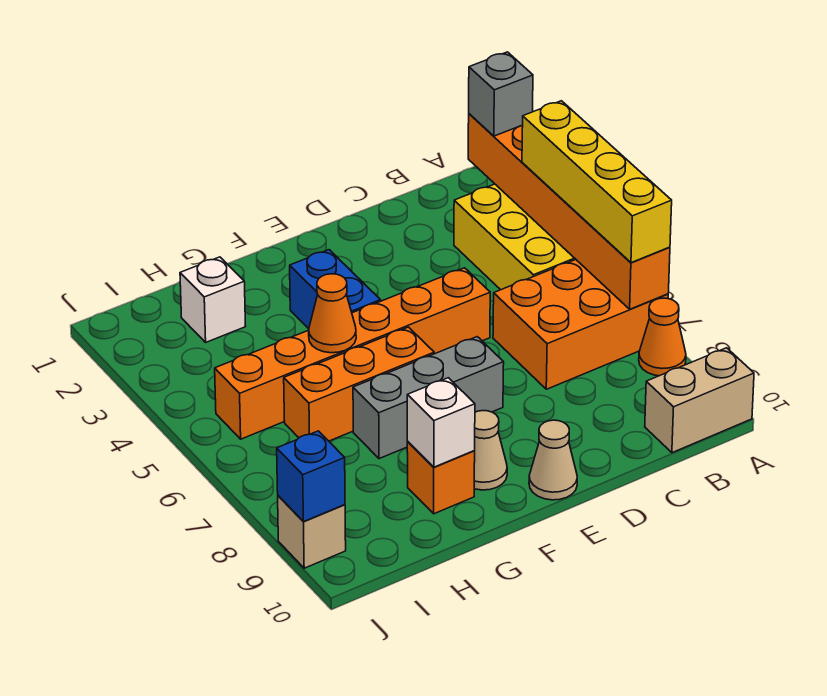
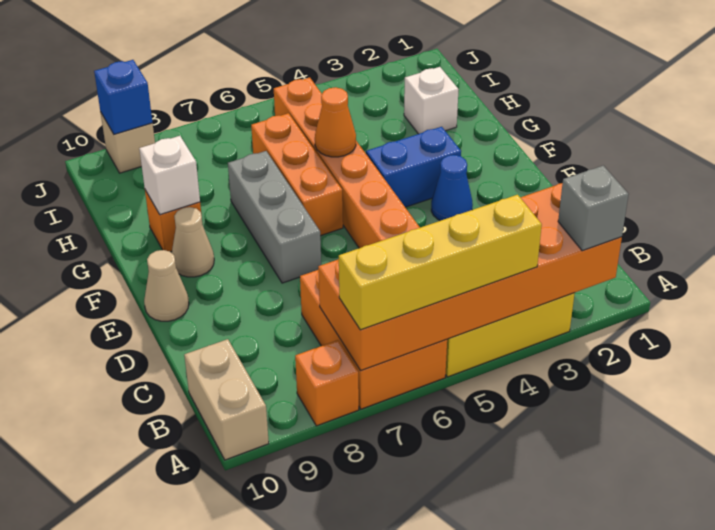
orange 1x6 brick [468,114,670,309] -> orange 2x6 brick [318,183,622,371]
orange 1x1 cone [639,298,686,376] -> orange 1x1 brick [295,340,359,426]
none -> blue 1x1 cone [431,155,473,221]

